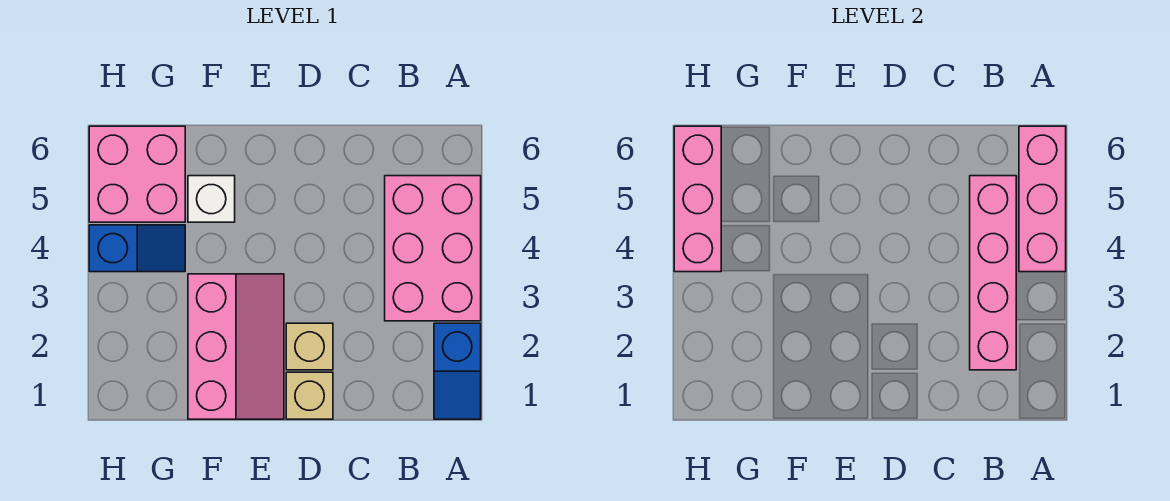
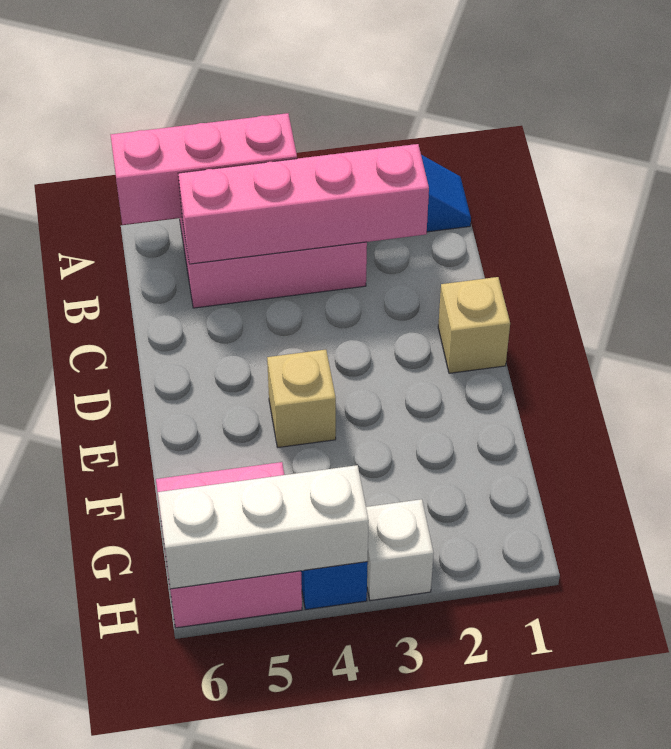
tan 1x1 brick [286,323,333,370] -> tan 1x1 brick moved to [267,350,336,447]
pink 2x3 slope [188,274,284,419] -> none
white 1x1 brick [188,176,235,222] -> white 1x1 brick moved to [366,499,434,601]
pink 1x3 brick [674,126,721,272] -> white 1x3 brick [158,465,369,589]

